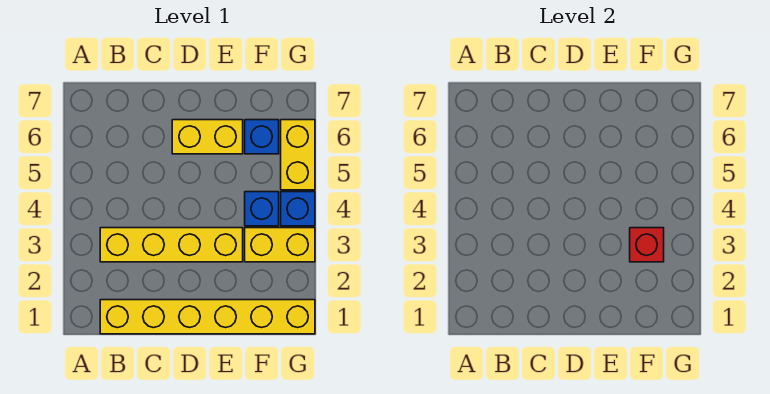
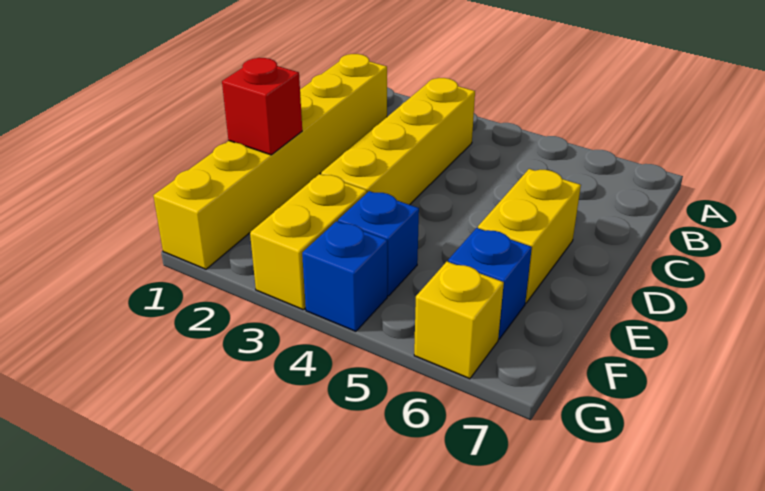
red 1x1 brick [630,228,664,262] -> red 1x1 brick moved to [222,58,302,155]
yellow 1x2 brick [281,120,315,190] -> yellow 1x1 brick [414,262,504,379]

